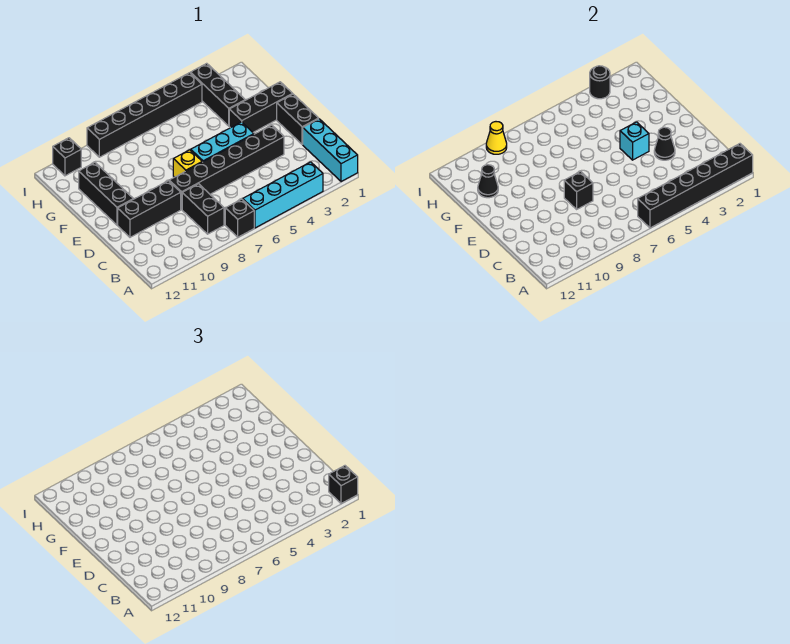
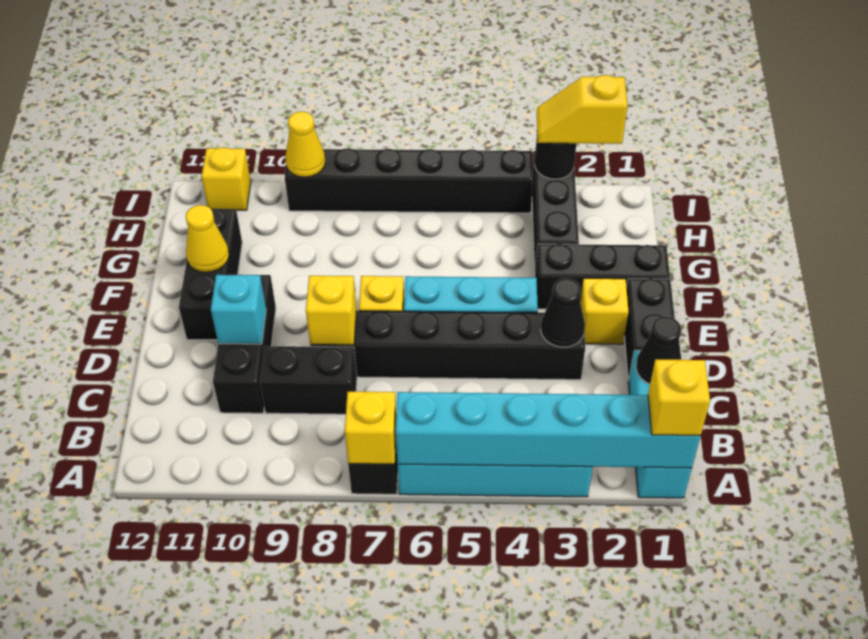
black 1x6 brick [638,144,753,228] -> cyan 1x6 brick [396,392,701,468]
black 1x1 brick [329,466,358,504] -> yellow 1x1 brick [648,359,710,436]
none -> yellow 1x1 brick [345,392,396,464]
black 1x2 brick [182,184,224,234] -> black 1x2 brick turned to [260,346,357,414]
black 1x1 brick [564,171,593,209] -> yellow 1x1 brick [306,276,357,345]
black 1x3 brick [118,181,181,237] -> black 1x3 brick turned to [213,275,276,413]
none -> yellow 1x1 brick [580,278,629,344]
cyan 1x1 brick [620,122,649,160] -> cyan 1x1 brick moved to [211,275,266,344]
none -> yellow 1x1 cone [186,205,229,272]
black 1x1 cone [478,165,498,198] -> black 1x1 cone moved to [636,317,681,384]
none -> yellow 1x2 slope [537,75,628,144]
black 1x1 brick [53,138,81,176] -> yellow 1x1 brick [201,147,251,210]

